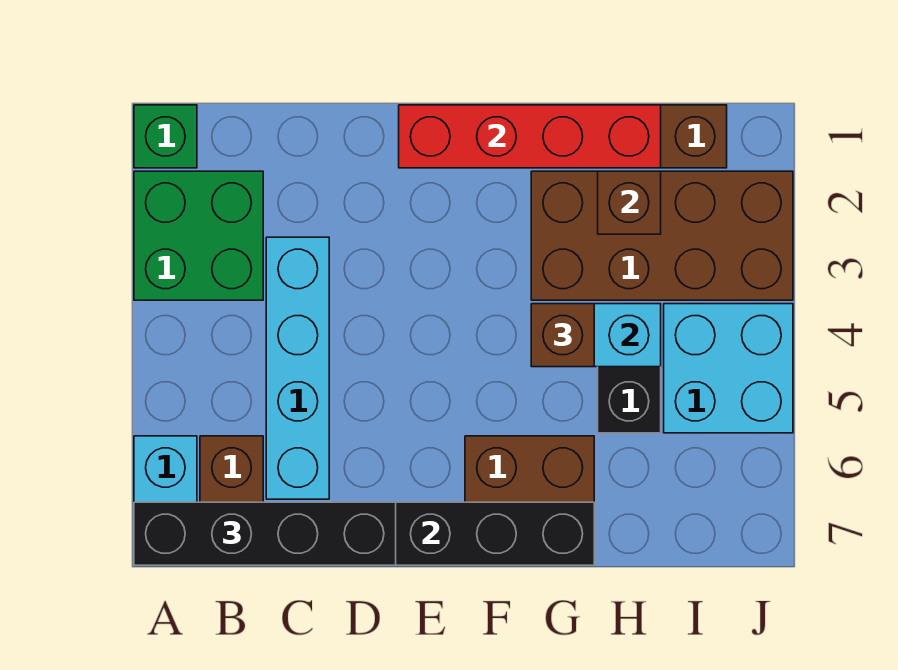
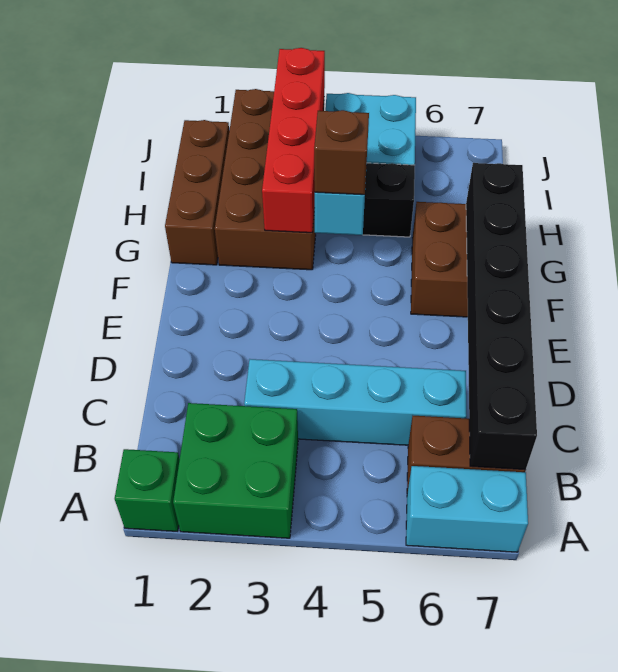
black 1x4 brick [134,502,396,565] -> none
red 1x4 brick [399,105,661,168] -> red 1x4 brick moved to [262,48,325,233]
brown 1x1 brick [598,171,661,234] -> none

